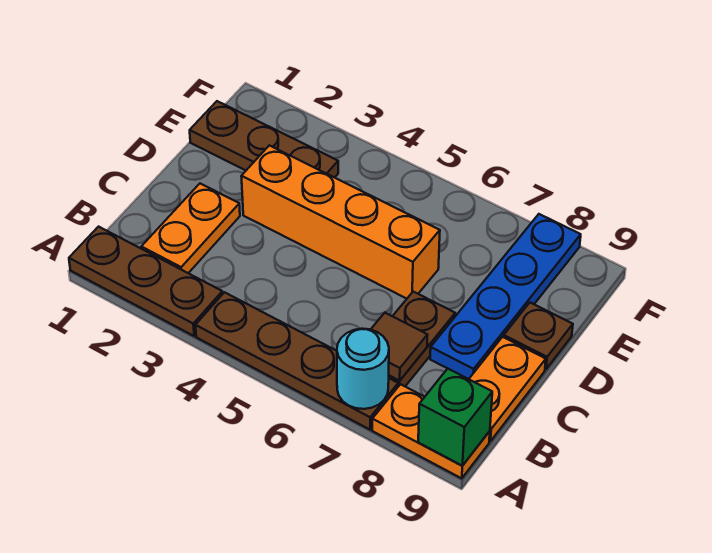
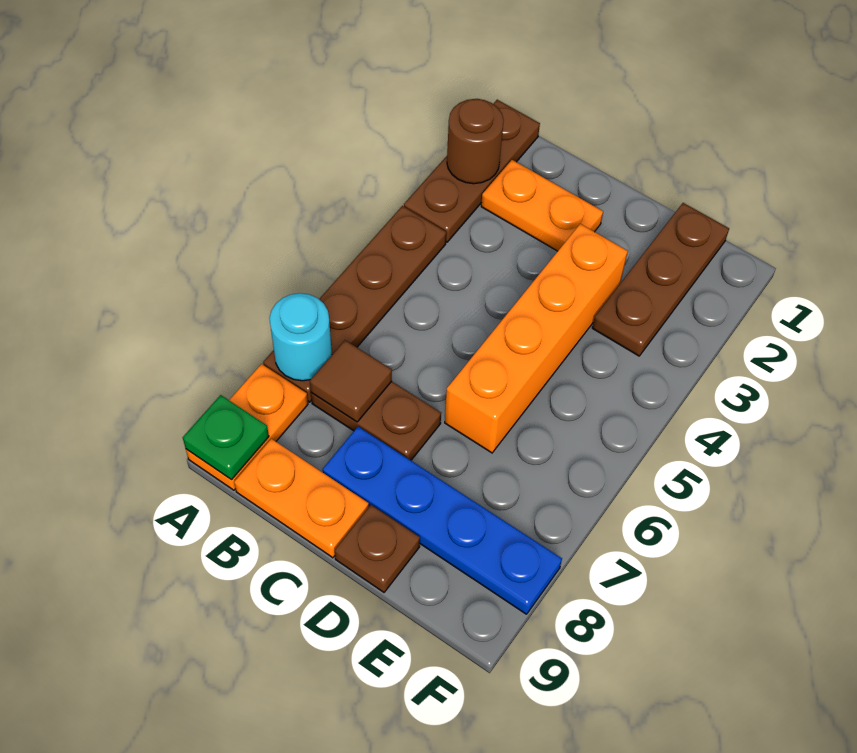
none -> brown 1x1 round brick [447,99,504,184]
green 1x1 brick [418,369,492,466] -> green 1x1 plate [183,395,269,480]

